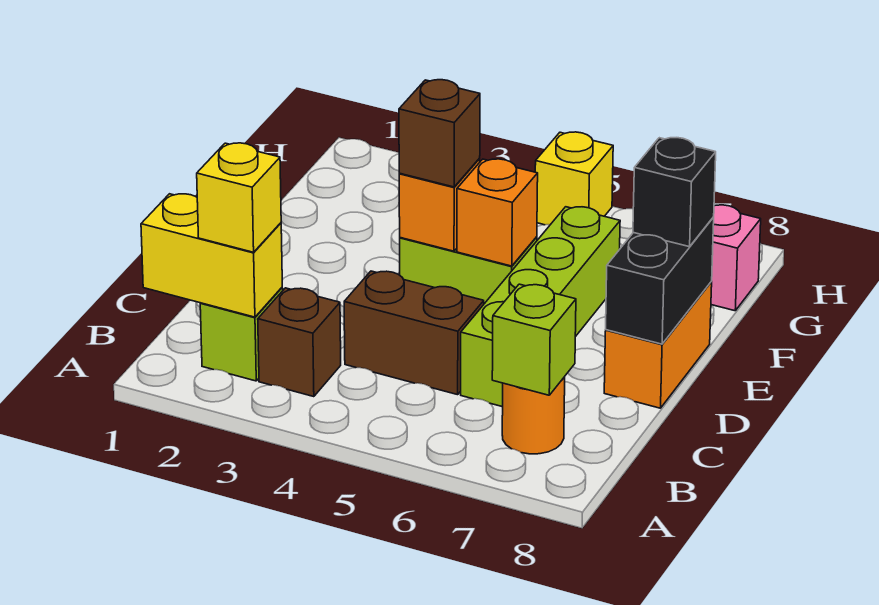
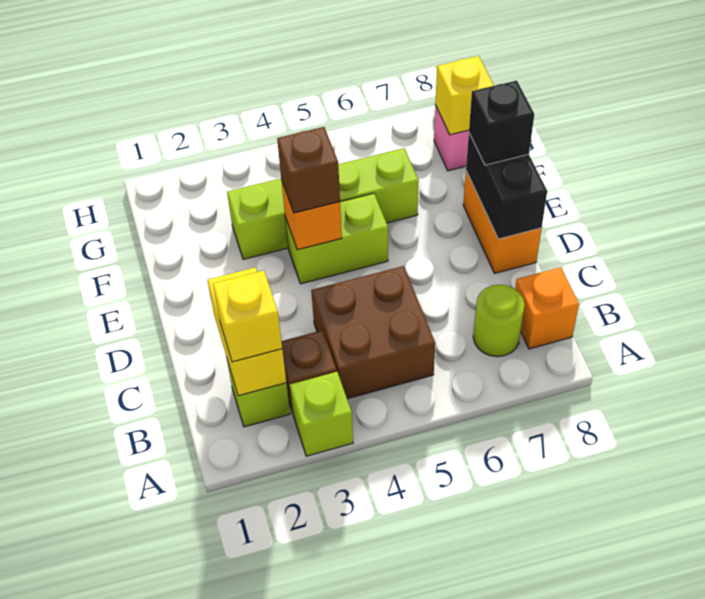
yellow 1x2 brick [141,194,282,317] -> yellow 1x2 brick turned to [208,267,286,396]
orange 1x1 round brick [502,377,565,454] -> lime 1x1 round brick [473,285,525,357]
lime 1x1 brick [492,284,576,395] -> lime 1x1 brick moved to [290,372,353,456]
brown 1x2 brick [344,271,484,395] -> brown 2x2 brick [311,266,435,399]
lime 1x4 brick [461,207,620,407] -> lime 1x4 brick turned to [227,148,419,259]
orange 1x1 brick [457,159,538,266] -> orange 1x1 brick moved to [515,267,579,349]
yellow 1x1 brick [535,132,613,225] -> yellow 1x1 brick moved to [435,56,494,135]

